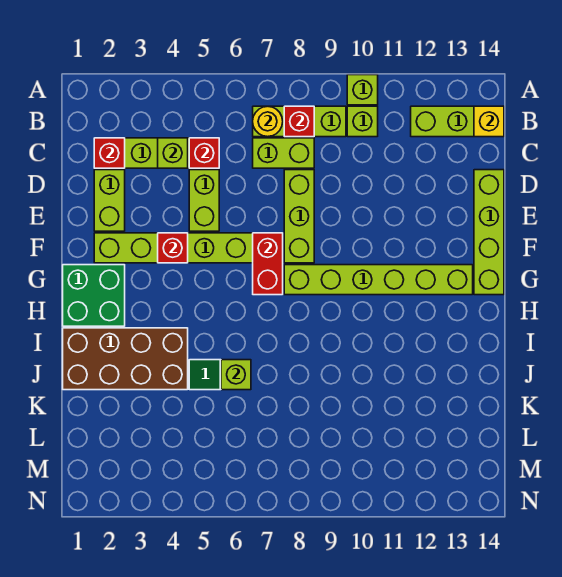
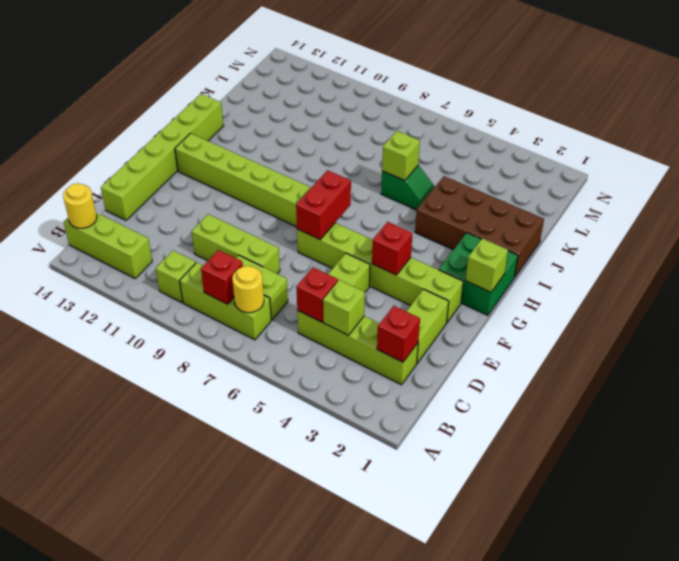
lime 1x1 brick [347,75,378,105] -> lime 1x1 brick moved to [466,238,508,292]
yellow 1x1 brick [474,106,504,137] -> yellow 1x1 round brick [63,183,97,228]
lime 1x3 brick [284,170,314,263] -> lime 1x3 brick turned to [192,214,280,274]
lime 1x4 brick [474,170,504,295] -> lime 1x6 brick [101,94,223,220]

